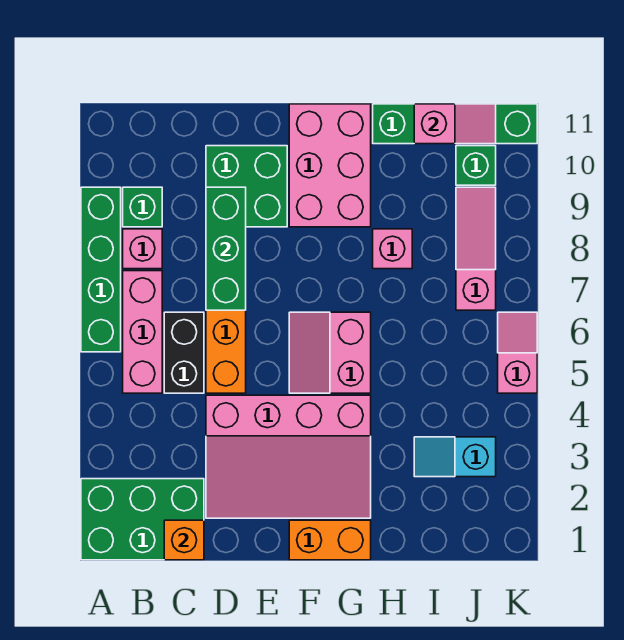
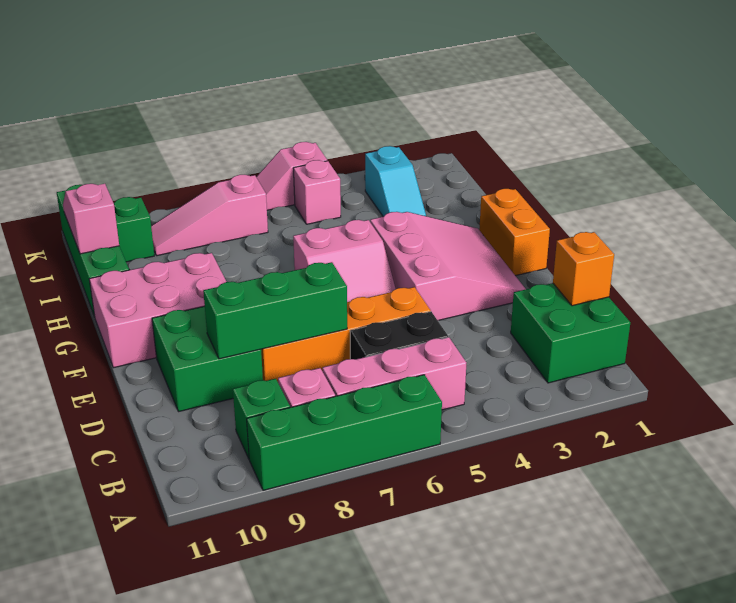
green 2x3 brick [81,479,204,560] -> green 2x2 brick [511,283,630,383]
pink 3x4 slope [206,395,371,518] -> pink 3x3 slope [370,212,526,320]
pink 1x1 brick [373,229,412,269] -> pink 1x1 brick moved to [293,160,341,224]

